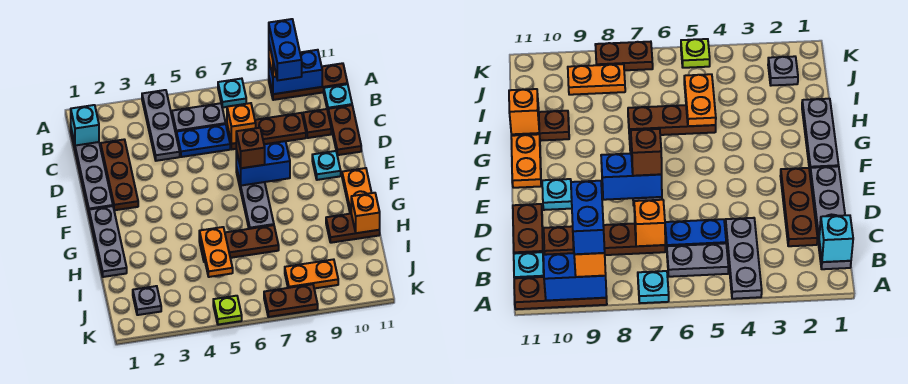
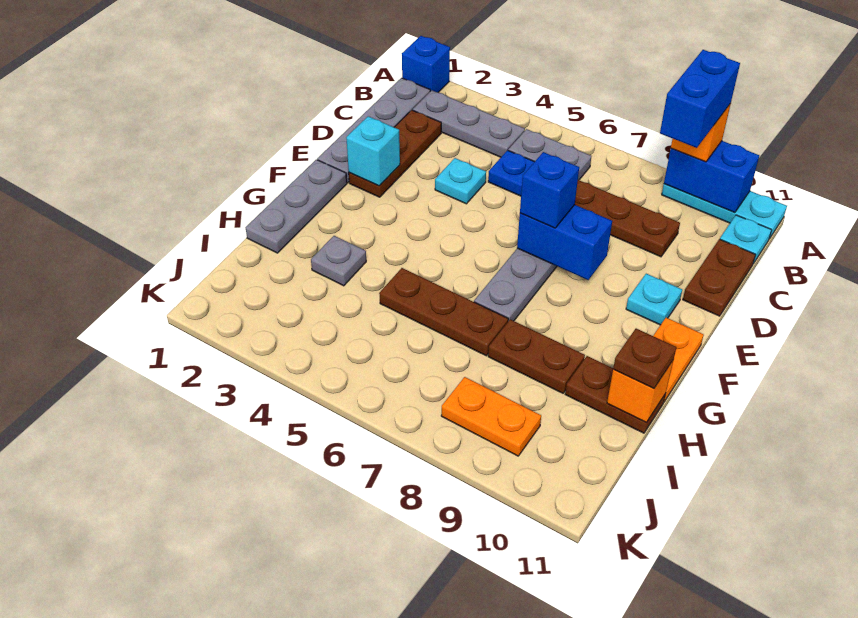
none -> blue 1x1 brick [402,36,450,92]
grey 1x3 plate [142,90,180,161] -> grey 1x3 plate turned to [413,90,525,157]
cyan 1x1 plate [218,79,246,108] -> cyan 1x1 plate moved to [435,158,486,204]
brown 1x3 plate [269,63,348,100] -> cyan 1x3 plate [662,184,787,239]
cyan 1x1 brick [71,105,99,146] -> cyan 1x1 brick moved to [346,116,400,186]
orange 1x1 brick [227,103,256,144] -> none
brown 1x1 plate [303,109,331,138] -> brown 1x1 plate moved to [613,329,676,389]
brown 1x1 brick [236,128,265,168] -> blue 1x1 brick [520,152,579,228]
orange 1x2 plate [199,227,233,277] -> none
grey 1x1 plate [133,286,161,315] -> grey 1x1 plate moved to [311,236,366,286]
lime 1x1 plate [213,296,242,325] -> none
brown 1x2 plate [264,284,318,317] -> brown 1x2 plate moved to [488,319,585,393]

